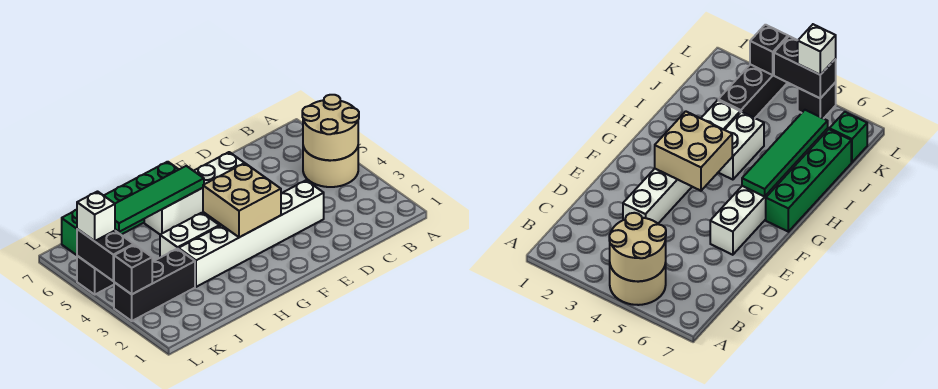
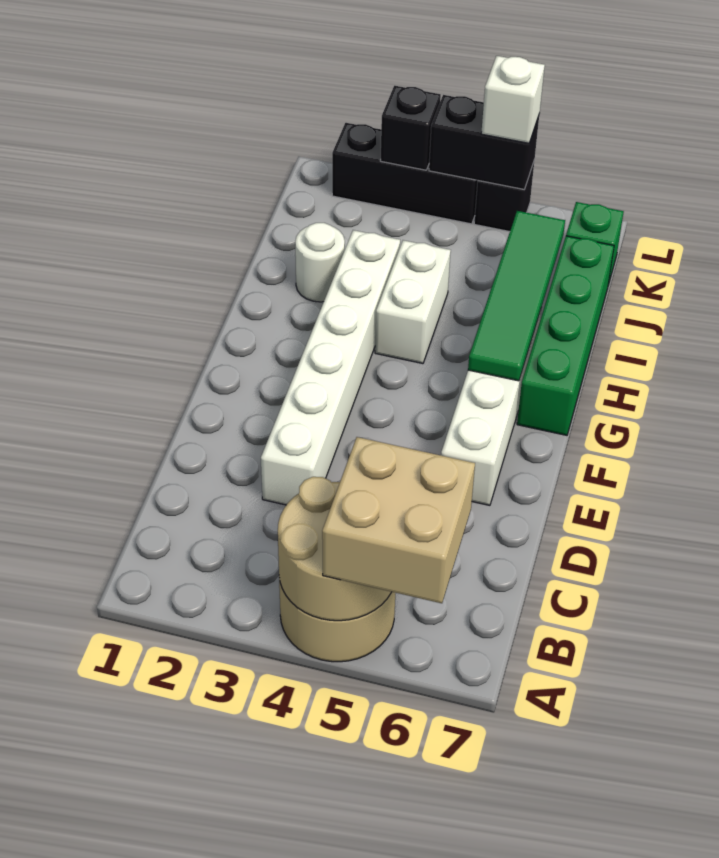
tan 2x2 brick [203,163,281,237] -> tan 2x2 brick moved to [322,437,475,603]
none -> white 1x1 round brick [295,223,345,302]
black 1x3 brick [114,249,195,321] -> black 1x3 brick turned to [332,123,478,224]

